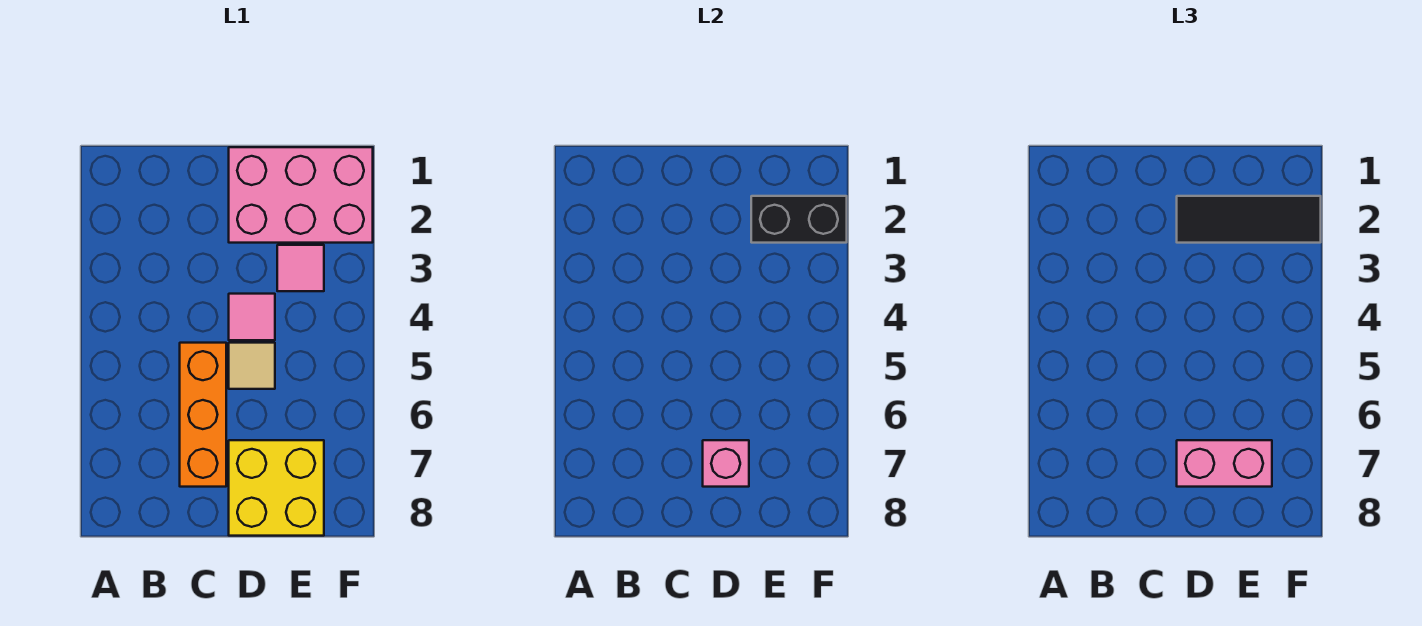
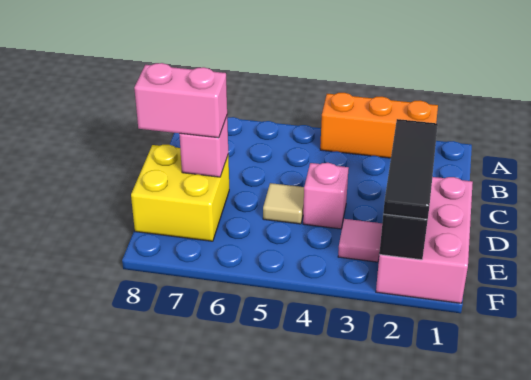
orange 1x3 brick [180,343,226,487] -> orange 1x3 brick moved to [320,93,438,158]
pink 1x1 tile [229,294,275,340] -> pink 1x1 brick [303,163,349,229]
pink 1x2 brick [1177,440,1272,487] -> pink 1x2 brick turned to [134,63,227,138]

